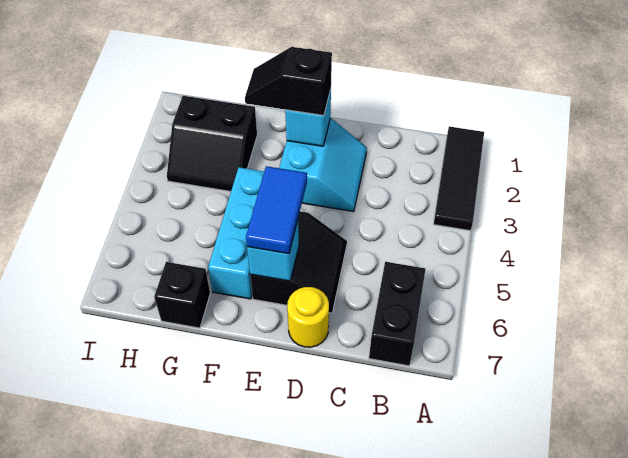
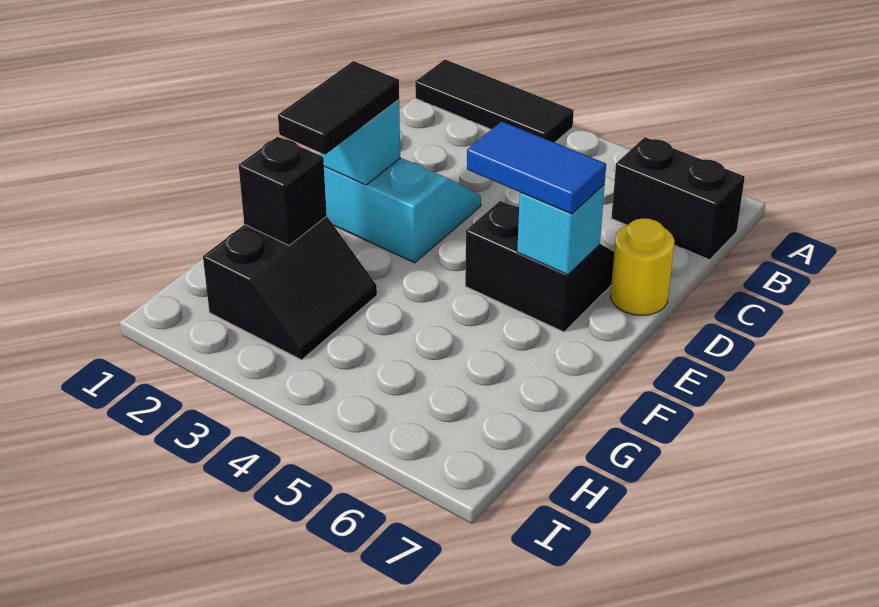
black 1x2 slope [245,47,332,116] -> black 1x2 tile [278,61,399,155]
cyan 1x3 brick [208,167,264,299] -> none
black 1x1 brick [154,262,210,328] -> black 1x1 brick moved to [239,137,327,245]

